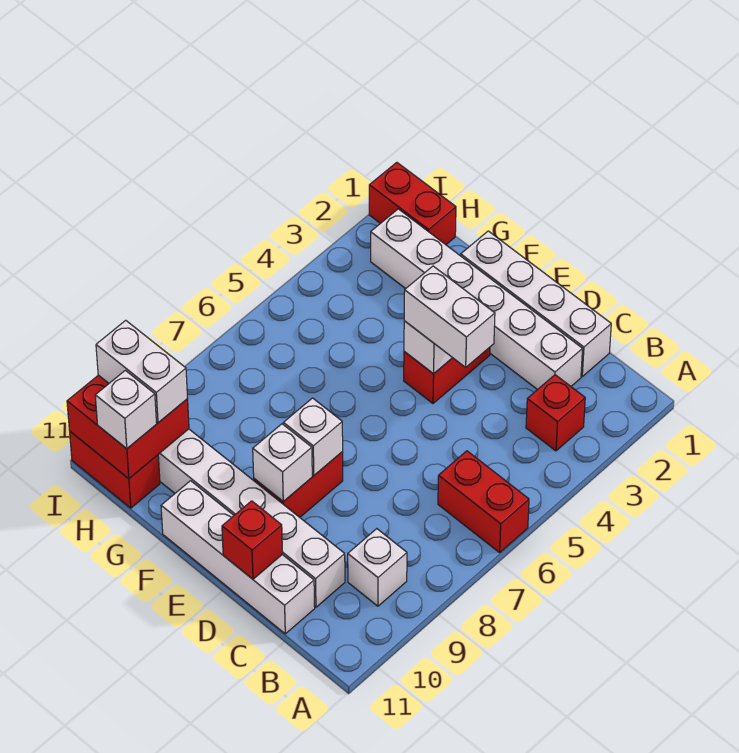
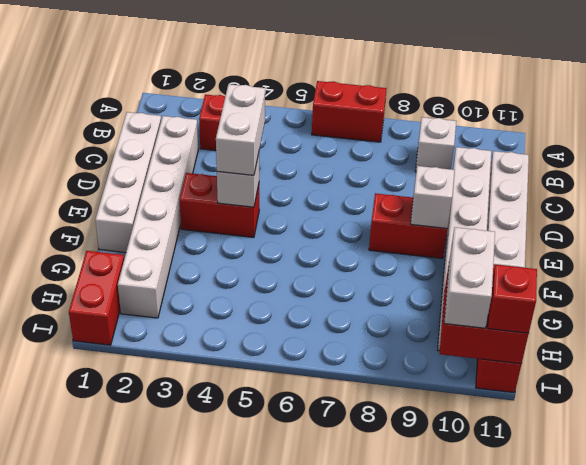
red 1x2 brick [438,451,529,553] -> red 1x2 brick turned to [312,81,387,142]
red 1x1 brick [222,501,282,579] -> red 1x1 brick moved to [488,265,537,333]
white 1x1 brick [283,398,343,475] -> none
white 1x1 brick [95,370,157,449] -> none

